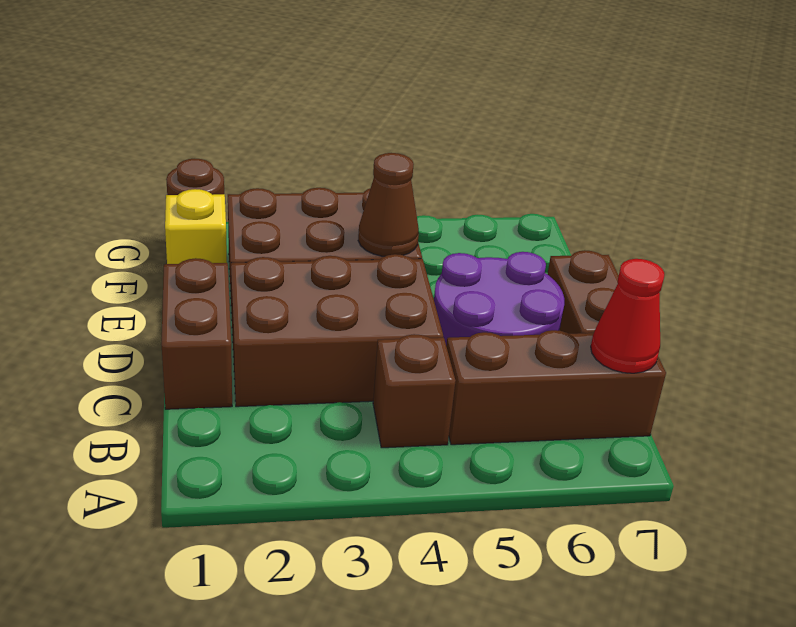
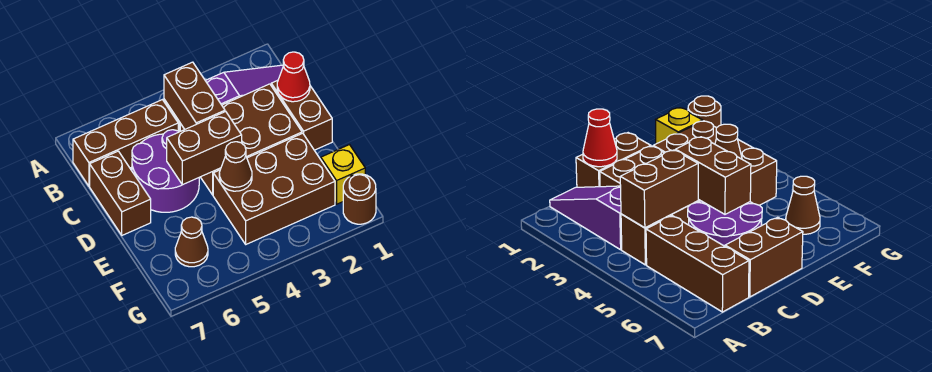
none -> purple 1x3 slope [205,65,284,105]
none -> brown 1x2 brick [164,62,225,129]
red 1x1 cone [591,259,664,373] -> red 1x1 cone moved to [277,52,310,102]
none -> brown 1x2 brick [167,112,242,185]
none -> brown 1x1 cone [175,217,208,267]

